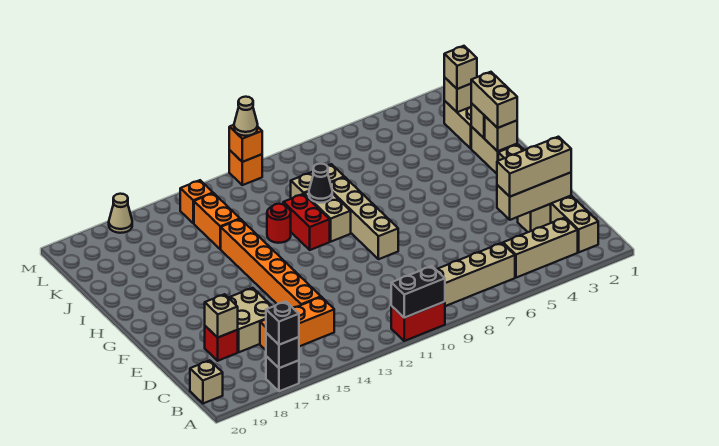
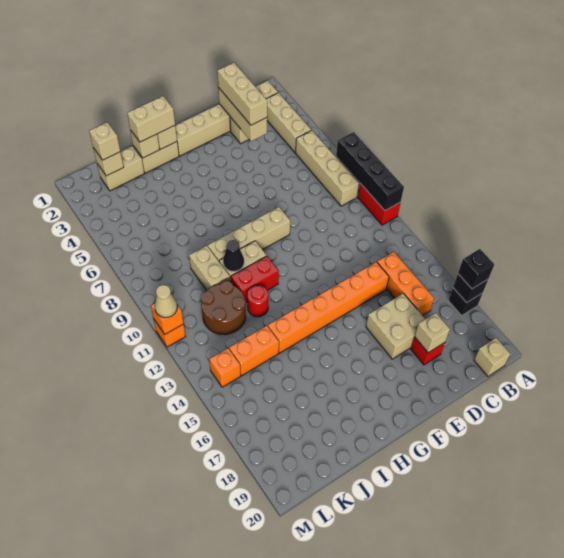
black 1x2 brick [391,266,445,318] -> black 1x4 brick [336,132,404,211]
none -> brown 2x2 round brick [201,281,246,334]
tan 1x1 cone [109,194,132,233] -> none

